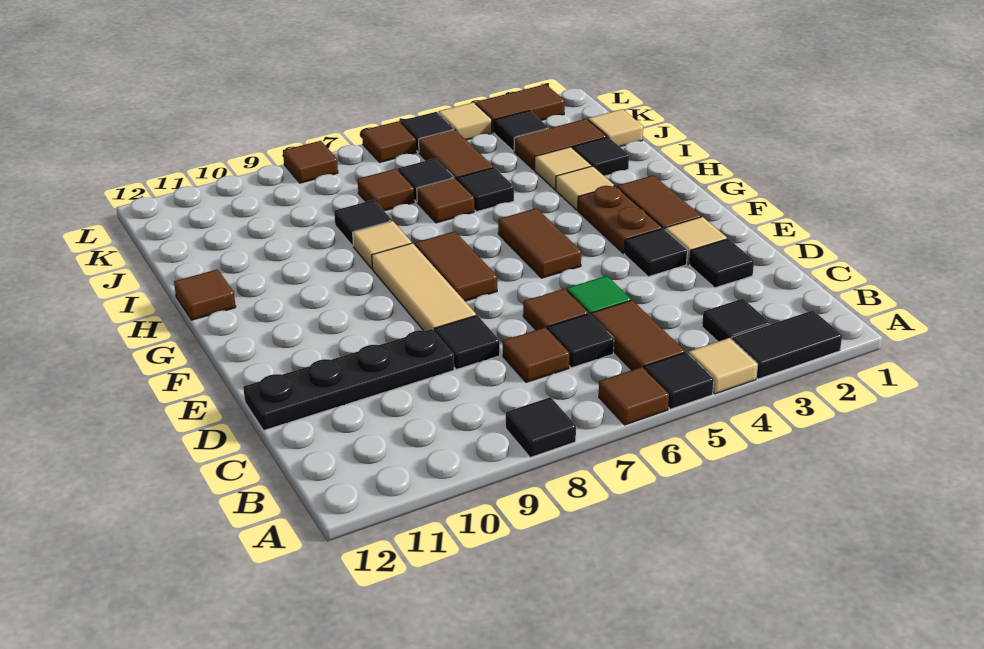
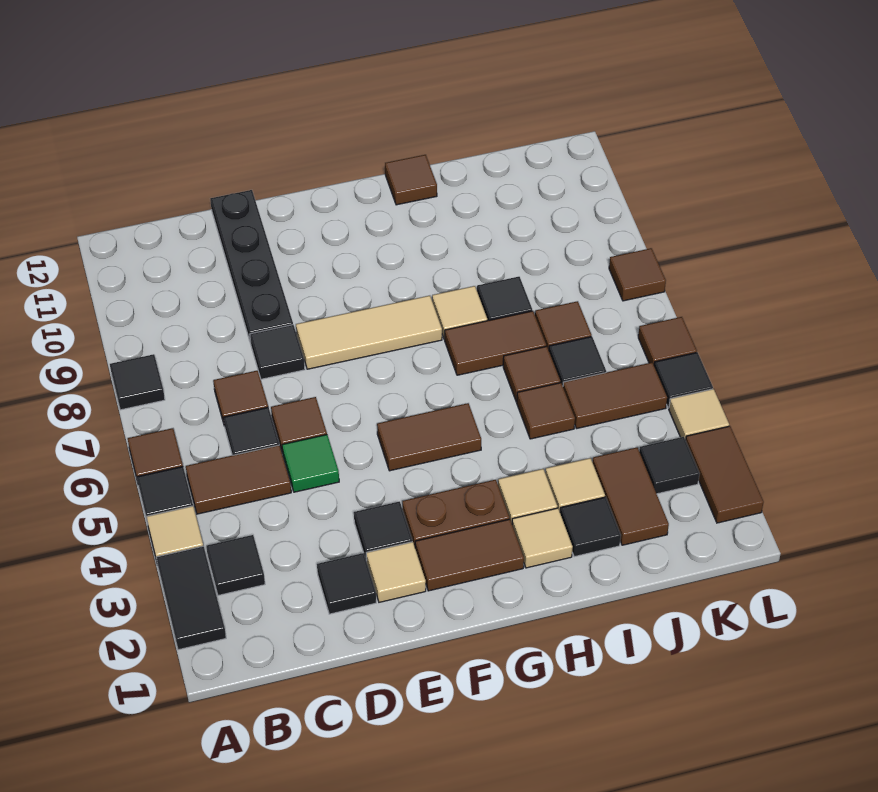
brown 1x2 tile [415,231,497,301] -> brown 1x2 tile moved to [444,311,546,375]
black 1x1 tile [457,167,514,212] -> brown 1x1 tile [517,383,575,439]
tan 1x1 tile [588,109,643,147] -> tan 1x1 tile moved to [512,508,573,568]

